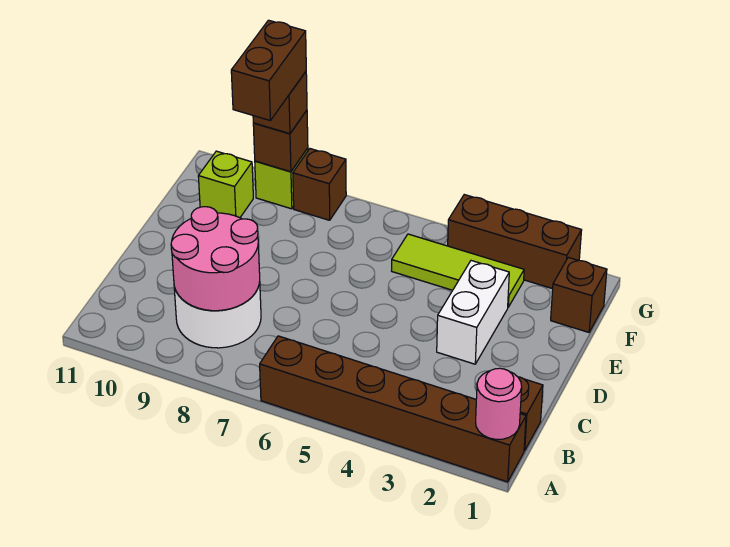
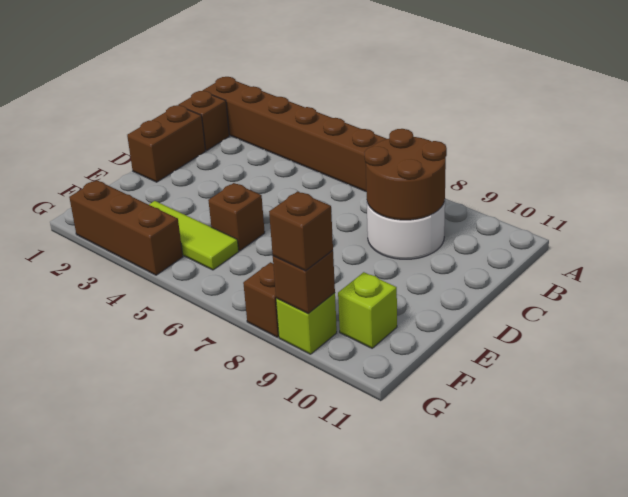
pink 1x1 round brick [476,368,522,439] -> none
pink 2x2 round brick [171,207,260,311] -> brown 2x2 round brick [365,129,447,220]
white 1x2 brick [437,261,509,364] -> none
brown 1x1 brick [551,257,607,332] -> brown 1x1 brick moved to [208,183,265,251]
brown 1x2 brick [231,20,306,120] -> brown 1x2 brick moved to [127,105,206,182]

